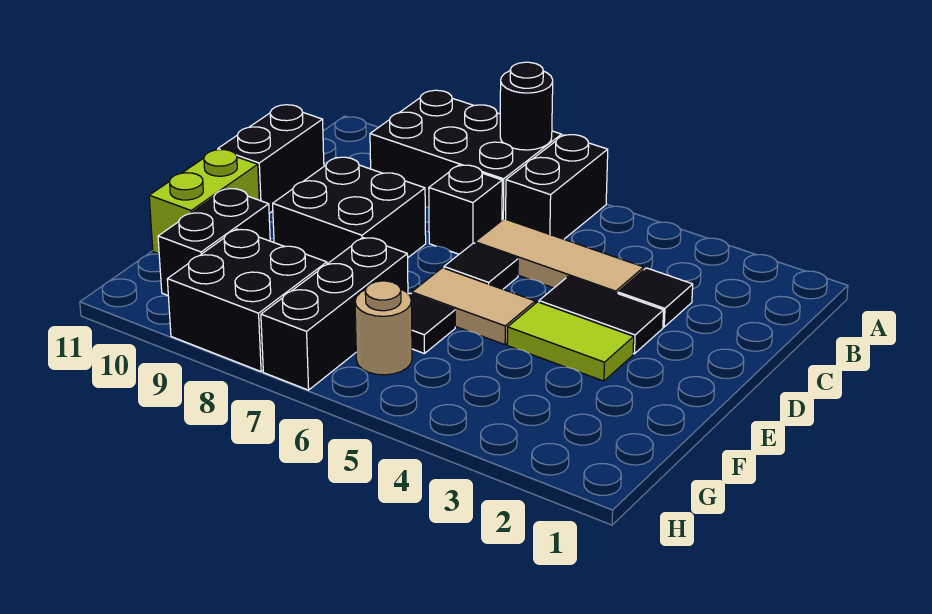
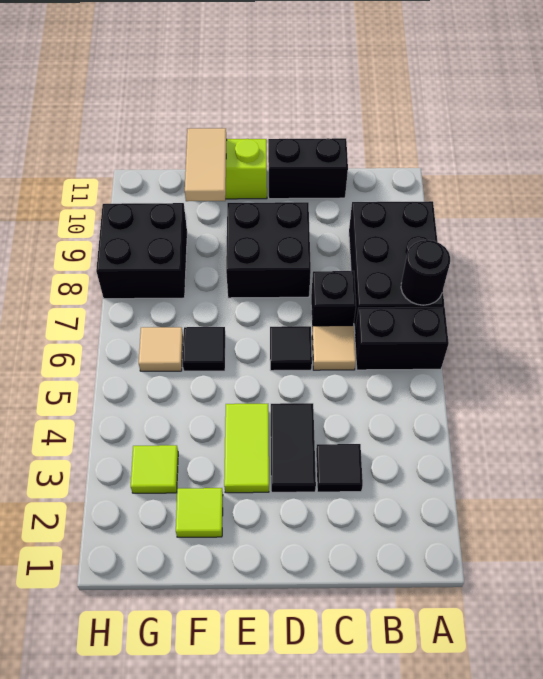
tan 1x3 tile [475,219,644,294] -> tan 1x1 tile [312,326,356,370]
tan 1x2 tile [412,268,535,345] -> tan 1x2 tile moved to [185,128,227,201]
none -> lime 1x1 tile [176,488,223,537]
black 1x3 brick [261,238,408,390] -> none
black 1x2 brick [158,189,270,295] -> none
none -> lime 1x1 tile [131,445,178,493]
tan 1x1 round brick [355,281,412,375] -> tan 1x1 tile [139,327,183,371]

